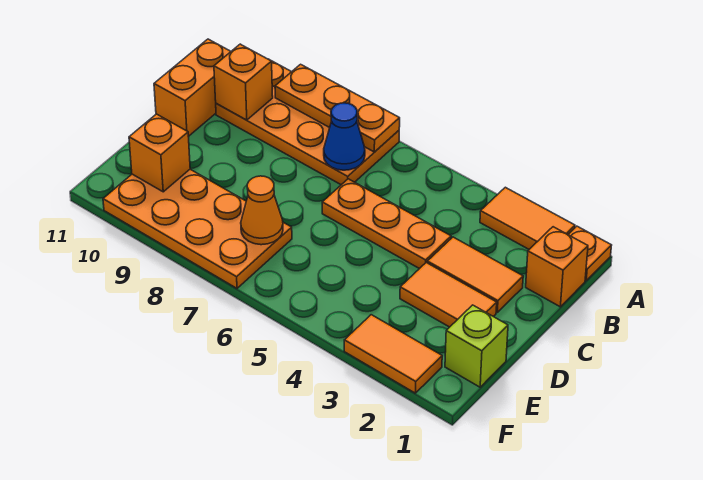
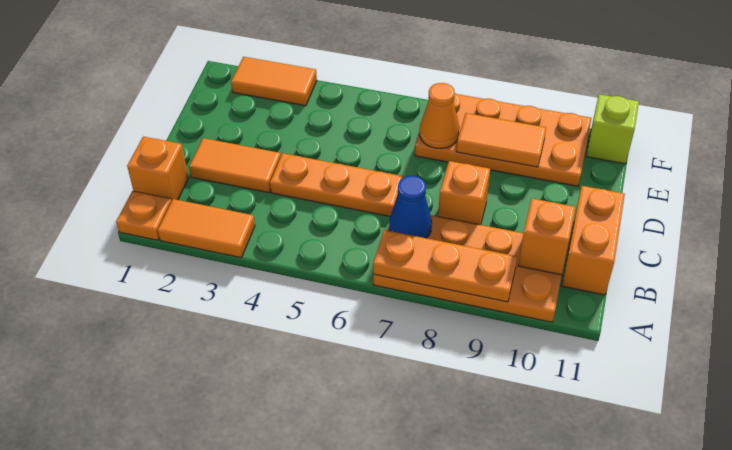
orange 1x2 tile [400,263,497,327] -> orange 1x2 tile moved to [456,113,546,167]
lime 1x1 brick [445,305,508,387] -> lime 1x1 brick moved to [586,94,639,164]
orange 1x1 brick [129,114,190,192] -> orange 1x1 brick moved to [438,161,490,225]

